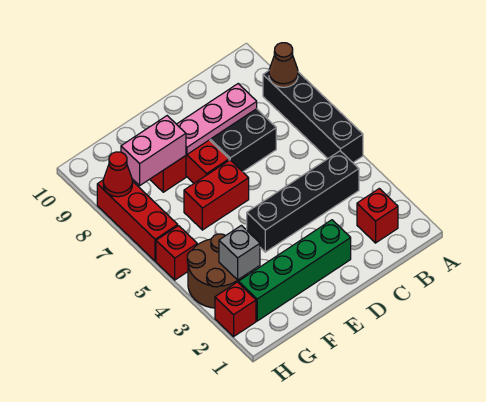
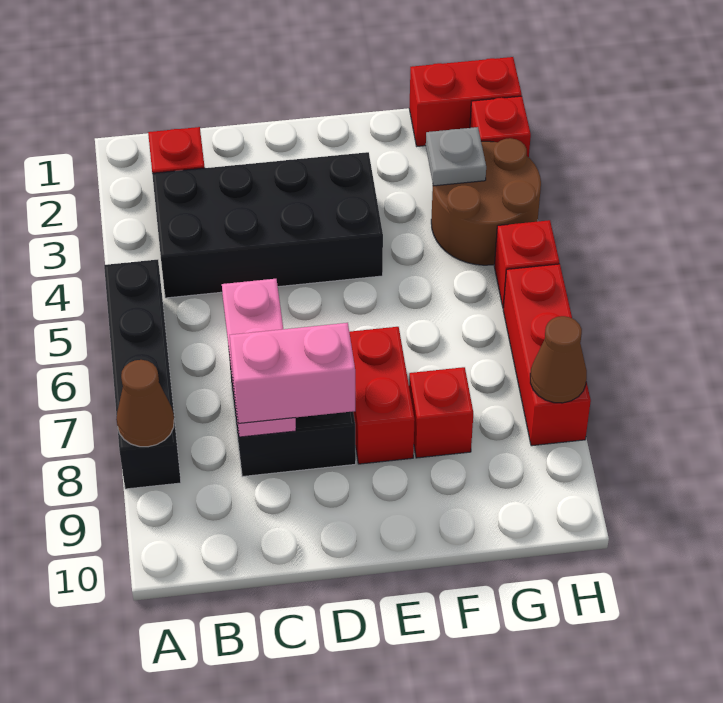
black 1x4 brick [247,151,359,252] -> black 2x4 brick [152,152,383,298]
pink 1x3 plate [177,84,257,154] -> pink 1x3 plate turned to [222,279,296,437]
green 1x4 brick [239,220,351,321] -> none
red 1x2 brick [184,160,249,230] -> red 1x2 brick moved to [409,57,522,146]
pink 1x2 brick [121,116,186,185] -> pink 1x2 brick moved to [230,323,355,423]
grey 1x1 brick [219,225,260,280] -> grey 1x1 plate [426,127,486,186]
red 1x1 cone [103,152,133,197] -> brown 1x1 cone [530,316,587,403]

